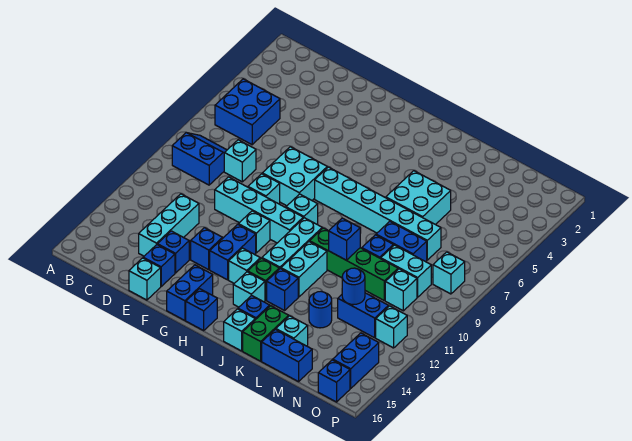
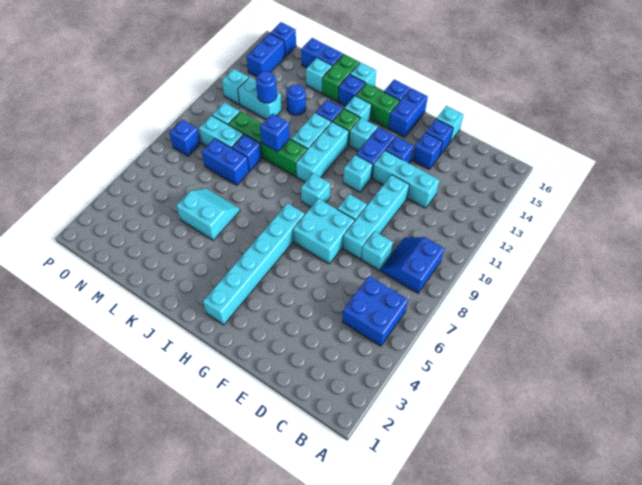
blue 2x2 slope [172,133,227,185] -> blue 2x2 slope turned to [380,237,444,293]
cyan 1x3 brick [139,194,199,256] -> cyan 1x3 brick turned to [372,151,439,208]
cyan 1x4 brick [215,177,303,243] -> cyan 1x4 brick turned to [343,175,409,259]
cyan 1x6 brick [315,167,441,260] -> cyan 1x6 brick turned to [203,203,305,325]
none -> green 1x2 brick [356,83,400,128]
cyan 2x2 brick [386,171,451,225] -> cyan 2x2 slope [176,189,240,240]
blue 1x2 brick [338,293,388,338] -> cyan 1x2 brick [238,77,282,120]
cyan 1x1 brick [433,252,465,294] -> blue 1x1 brick [169,120,201,156]

